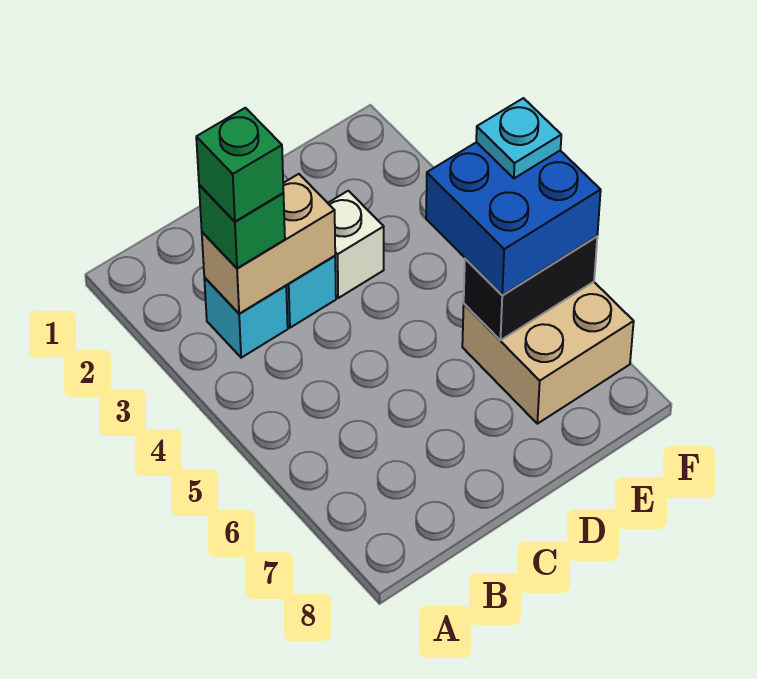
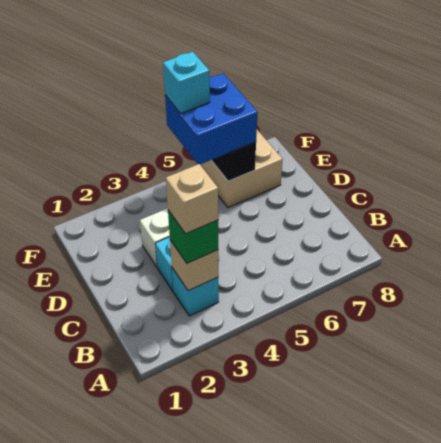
tan 1x2 brick [202,174,335,314] -> tan 1x1 brick [170,240,218,291]
green 1x1 brick [196,108,283,221] -> tan 1x1 brick [166,164,218,234]
cyan 1x1 plate [476,98,561,178] -> cyan 1x1 brick [163,52,210,114]

